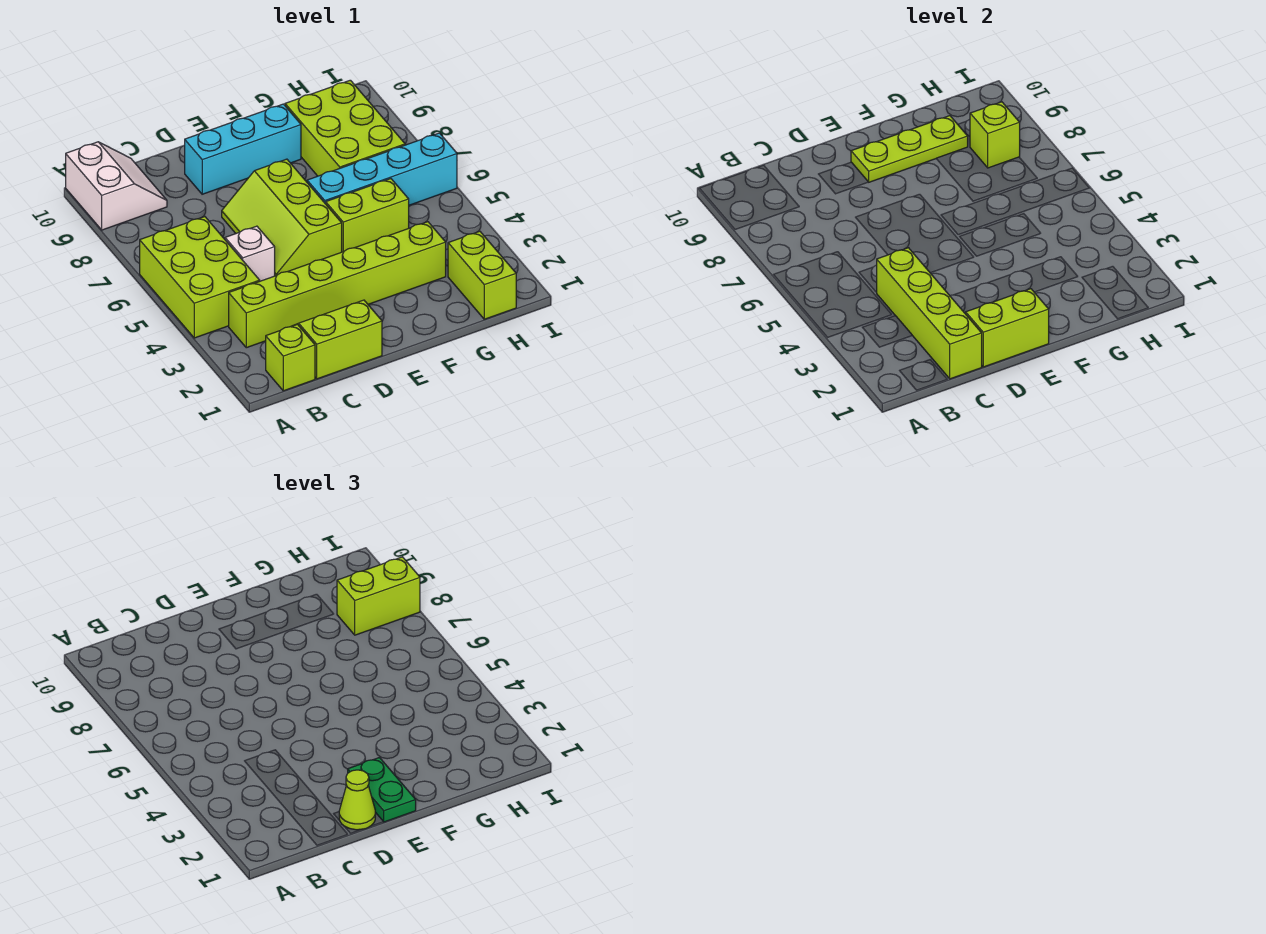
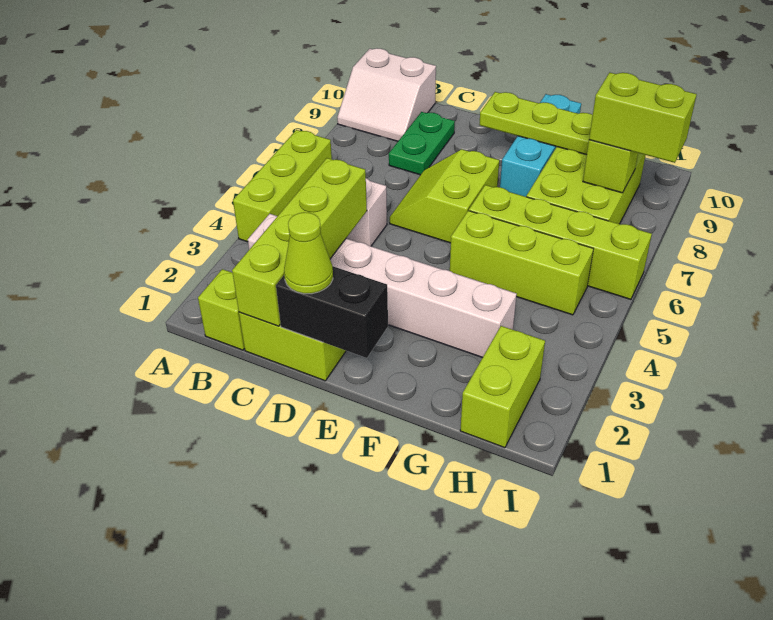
lime 2x3 brick [140,217,260,338] -> lime 1x3 brick [233,130,332,242]
white 2x2 slope [66,142,167,230] -> white 2x2 slope turned to [337,48,436,141]
lime 1x6 brick [229,222,446,348] -> white 1x6 brick [248,214,517,358]
lime 1x2 brick [966,289,1049,367] -> black 1x2 brick [276,266,388,358]
lime 2x3 slope [222,159,342,276] -> lime 2x2 slope [390,149,499,243]
cyan 1x3 brick [185,104,301,194] -> cyan 1x3 brick turned to [500,94,581,197]
green 1x2 plate [348,758,416,822] -> green 1x2 plate moved to [389,112,455,175]
lime 1x2 brick [326,179,409,252] -> lime 1x3 brick [450,211,593,315]
cyan 1x4 brick [307,133,457,205] -> lime 1x4 brick [469,185,652,299]

